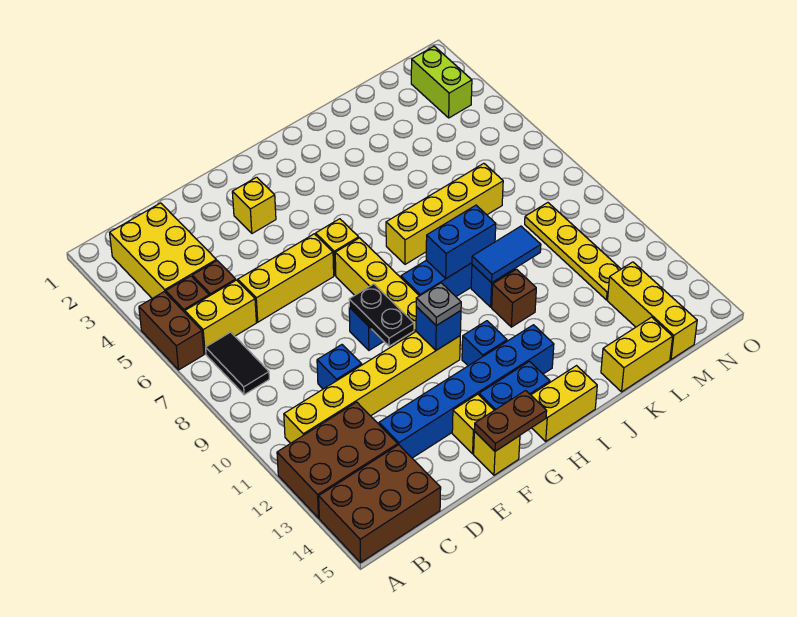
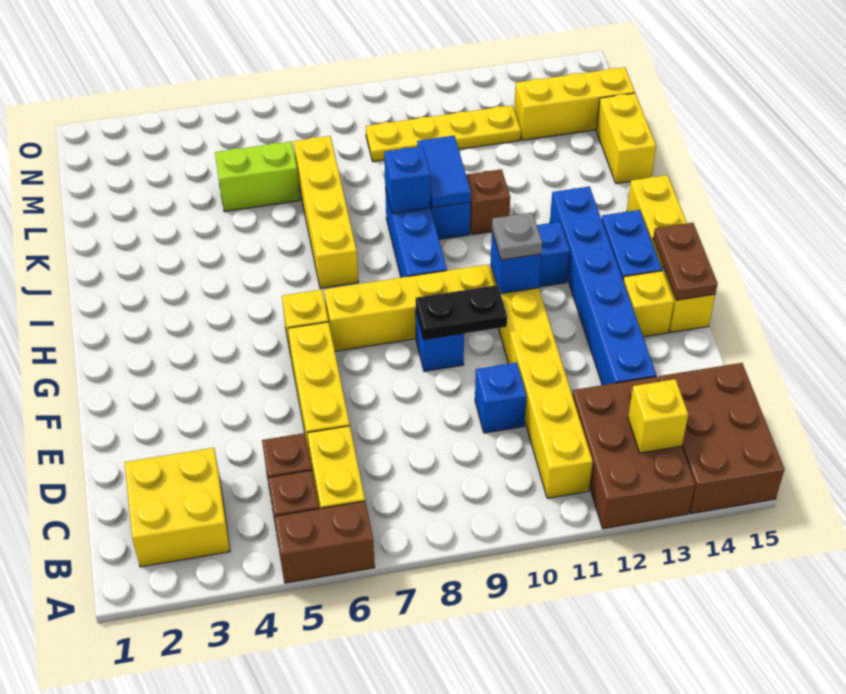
yellow 2x3 brick [110,203,216,298] -> yellow 2x2 brick [125,448,230,567]
black 1x2 tile [206,332,269,395] -> none
yellow 1x1 brick [232,177,276,233] -> yellow 1x1 brick moved to [628,379,688,453]
blue 1x2 brick [426,205,496,278] -> blue 1x1 brick [384,146,430,214]
lime 1x2 brick [411,46,472,118] -> lime 1x2 brick moved to [215,142,300,212]

